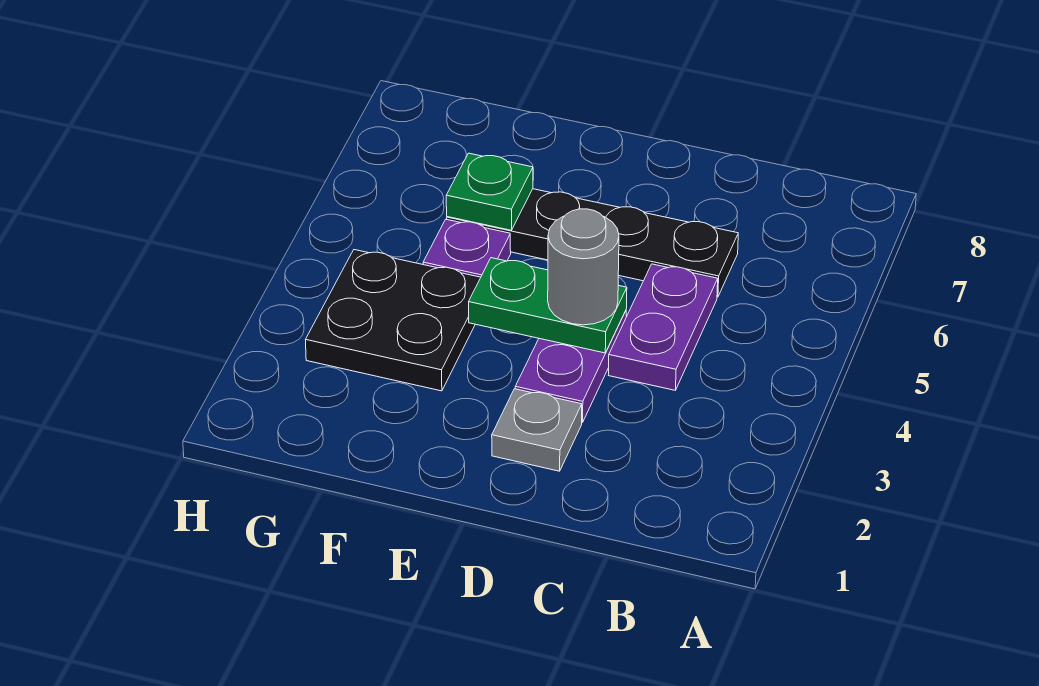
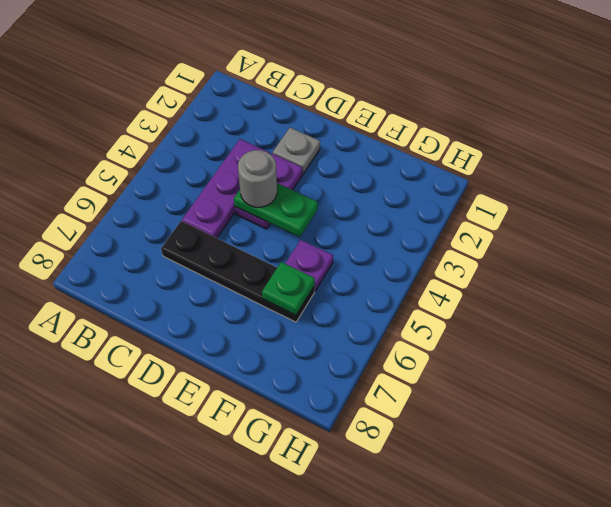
purple 1x2 plate [609,264,718,390] -> purple 1x3 plate [182,139,270,238]
black 2x2 plate [306,250,481,391] -> none

